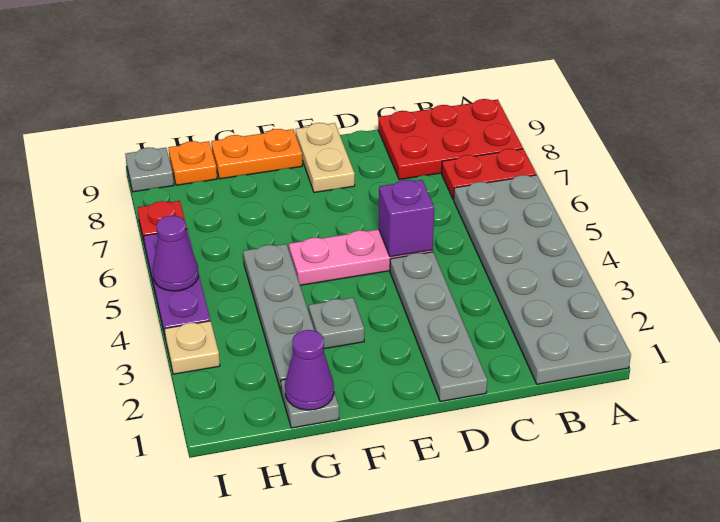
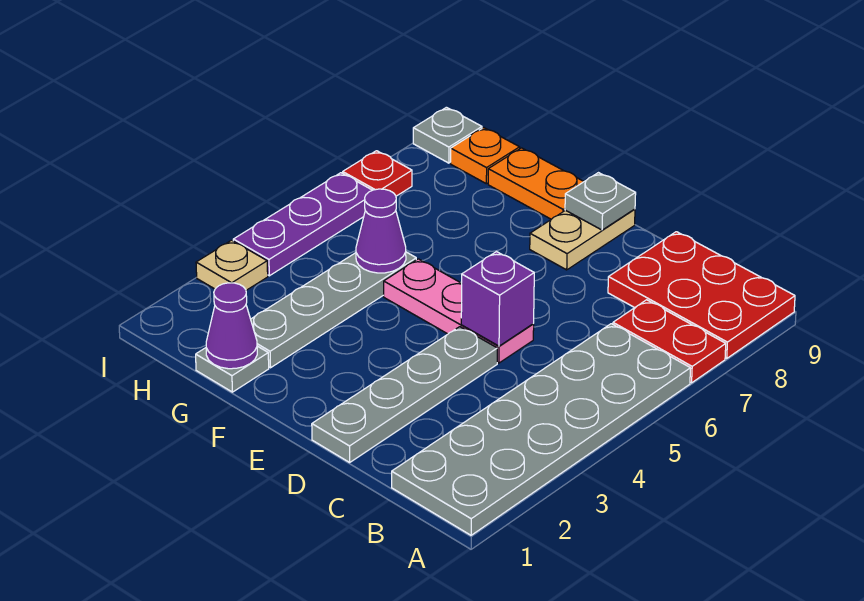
grey 1x1 plate [309,298,364,349] -> grey 1x1 plate moved to [565,173,636,230]
purple 1x1 cone [153,216,198,291] -> purple 1x1 cone moved to [356,189,406,273]

